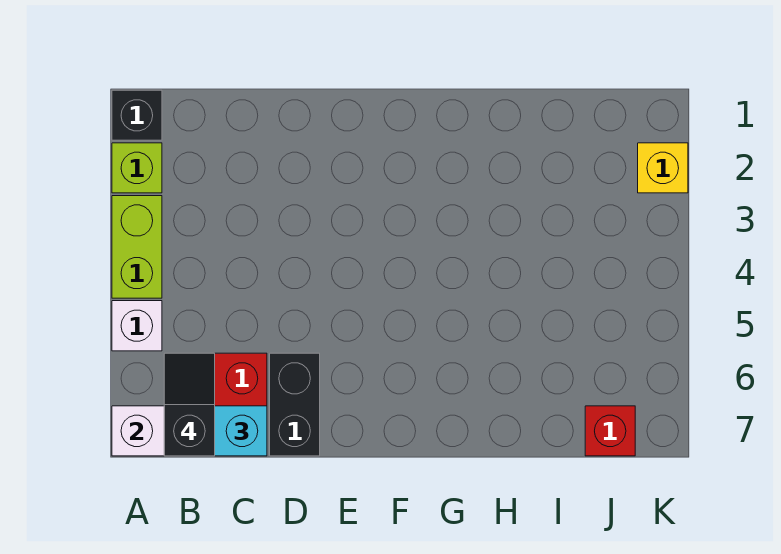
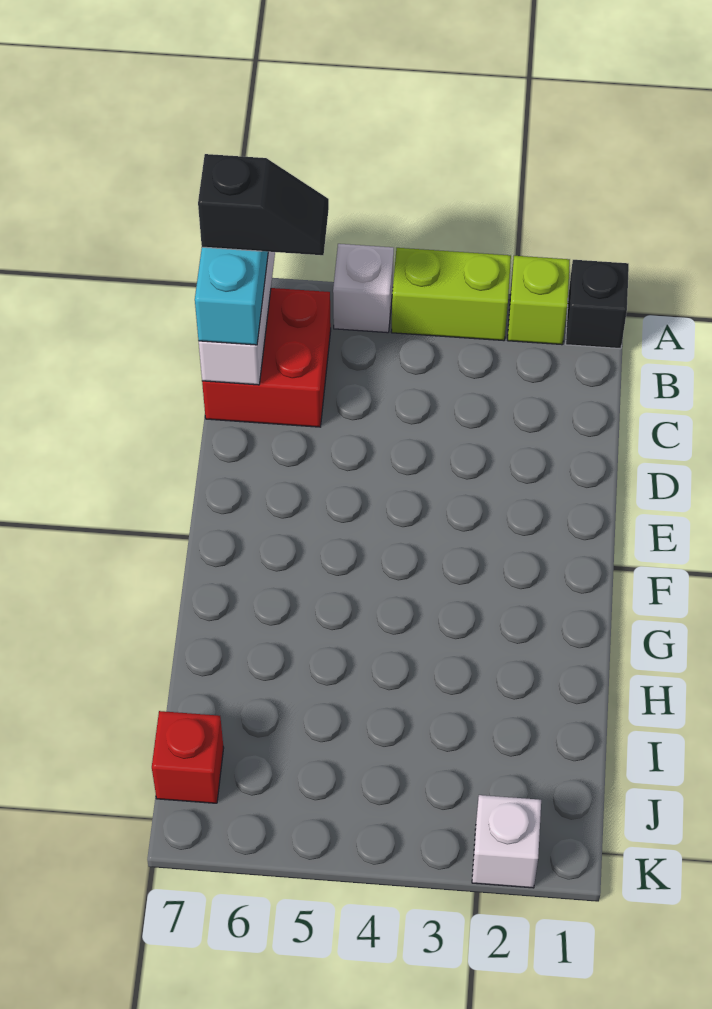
black 1x2 brick [270,353,320,456] -> none
yellow 1x1 brick [638,143,688,193] -> white 1x1 brick [472,795,541,888]

